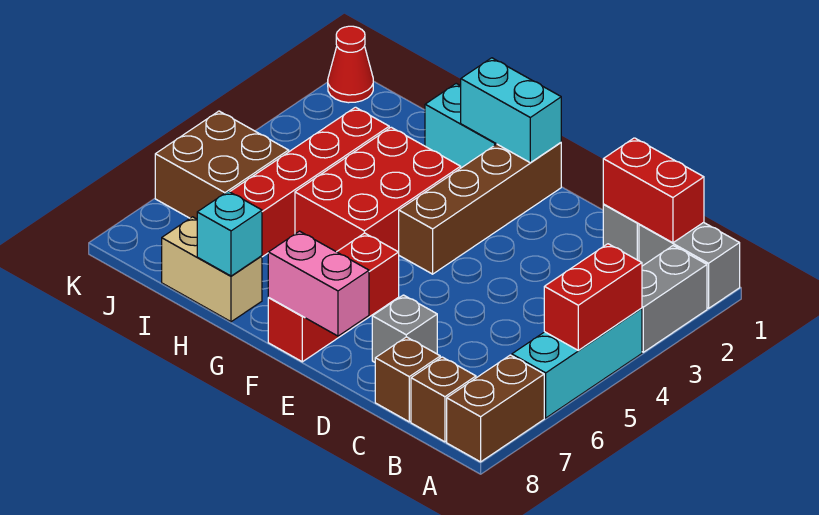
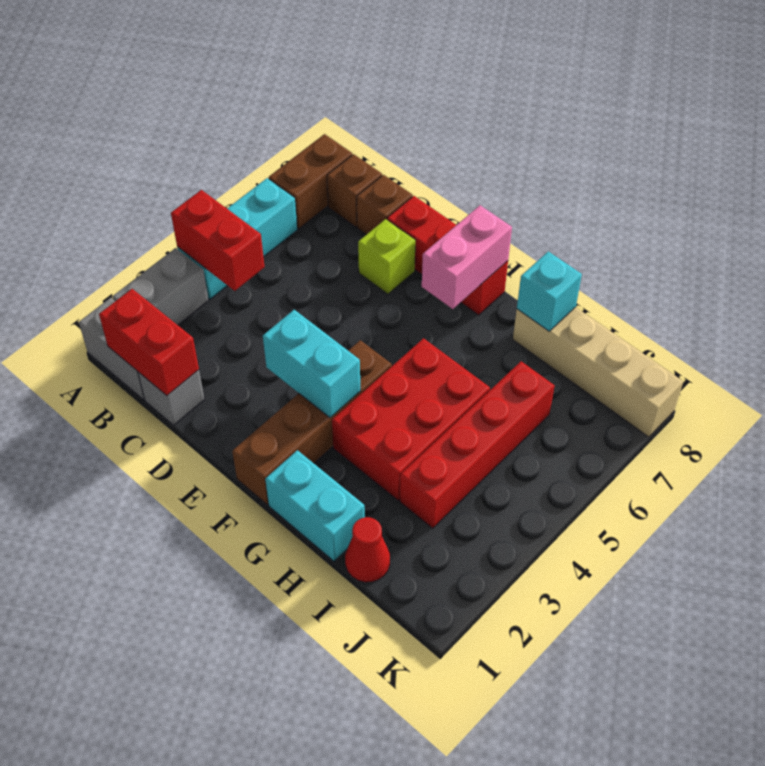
red 1x2 brick [544,244,642,351] -> red 1x2 brick turned to [171,190,264,291]
grey 1x1 brick [372,295,437,362] -> lime 1x1 brick [358,219,416,294]
pink 1x2 brick [268,231,369,336] -> pink 1x2 brick turned to [422,205,512,309]
cyan 1x2 brick [461,58,561,163] -> cyan 1x2 brick moved to [263,310,361,418]
red 1x3 brick [268,233,399,362] -> red 1x3 brick turned to [387,196,508,315]
tan 1x2 brick [162,217,262,322] -> tan 1x4 brick [513,307,683,437]
brown 2x2 brick [155,111,289,219] -> none
red 1x1 cone [328,26,373,103] -> red 1x1 cone moved to [345,517,390,582]

